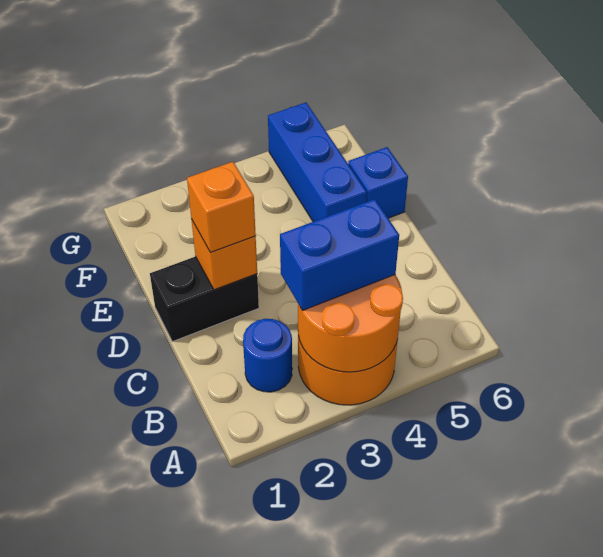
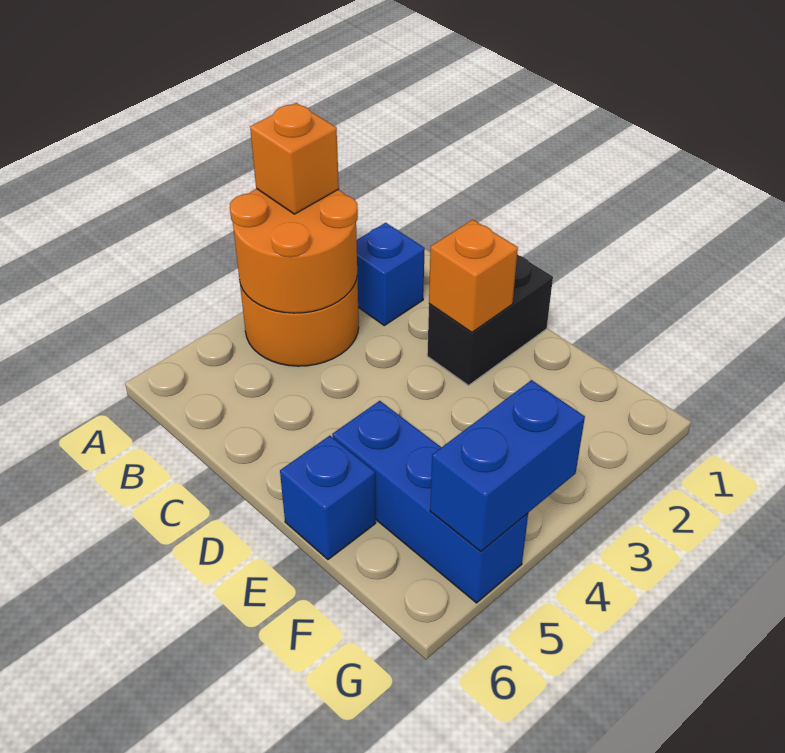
blue 1x1 round brick [243,319,292,392] -> blue 1x1 brick [357,223,425,325]
blue 1x2 brick [280,199,399,310] -> blue 1x2 brick moved to [430,380,585,552]
orange 1x1 brick [187,162,256,253] -> orange 1x1 brick moved to [250,103,339,214]

